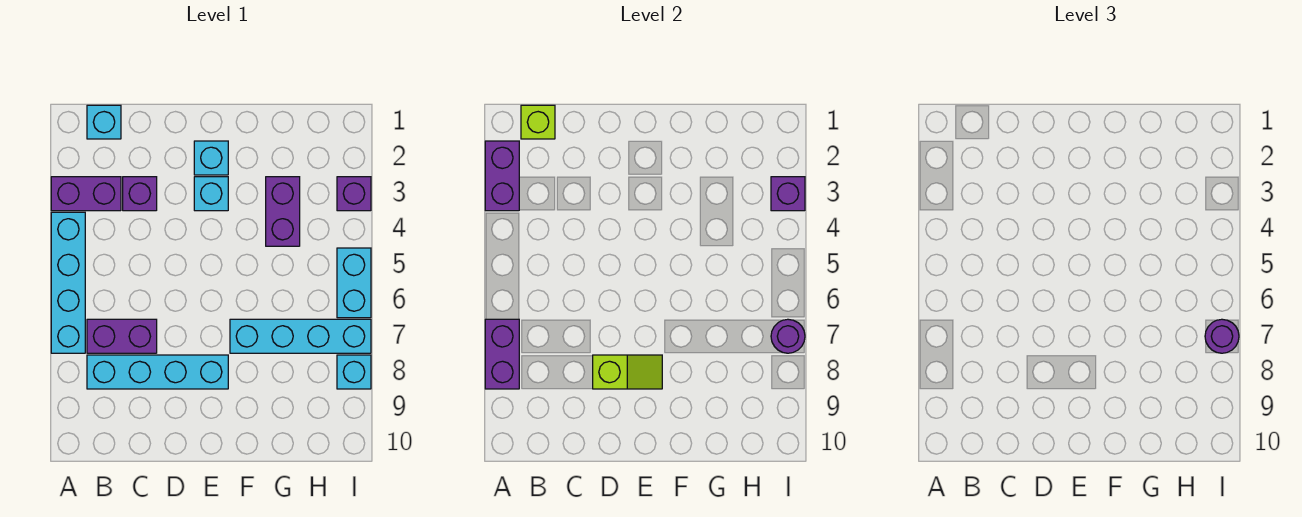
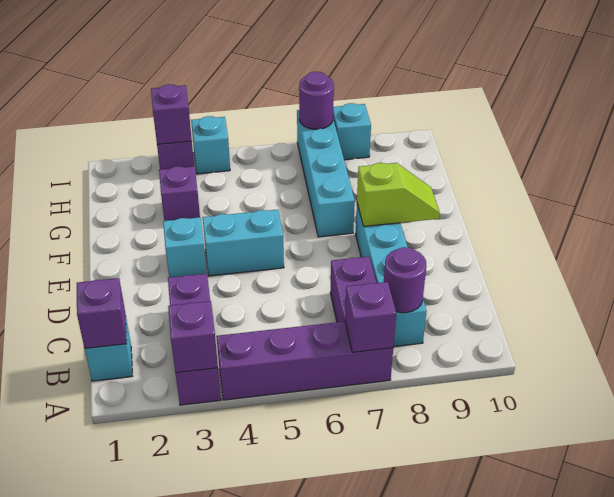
purple 1x2 brick [485,141,519,211] -> purple 1x1 brick [168,301,218,373]
cyan 1x4 brick [51,212,85,353] -> purple 1x4 brick [216,321,393,400]
purple 1x2 brick [485,319,519,389] -> purple 1x1 brick [345,282,396,352]
lime 1x1 brick [521,105,555,139] -> purple 1x1 brick [77,278,127,348]
lime 1x2 slope [593,355,662,389] -> lime 1x2 slope turned to [357,163,440,226]
cyan 1x1 brick [194,141,228,175] -> cyan 1x1 brick moved to [191,116,230,174]
purple 1x2 brick [266,177,300,246] -> purple 1x1 brick [159,166,200,221]
cyan 1x2 brick [337,248,371,318] -> cyan 1x2 brick moved to [203,210,284,276]
purple 1x1 round brick [1205,319,1239,353] -> purple 1x1 round brick moved to [384,247,426,313]

